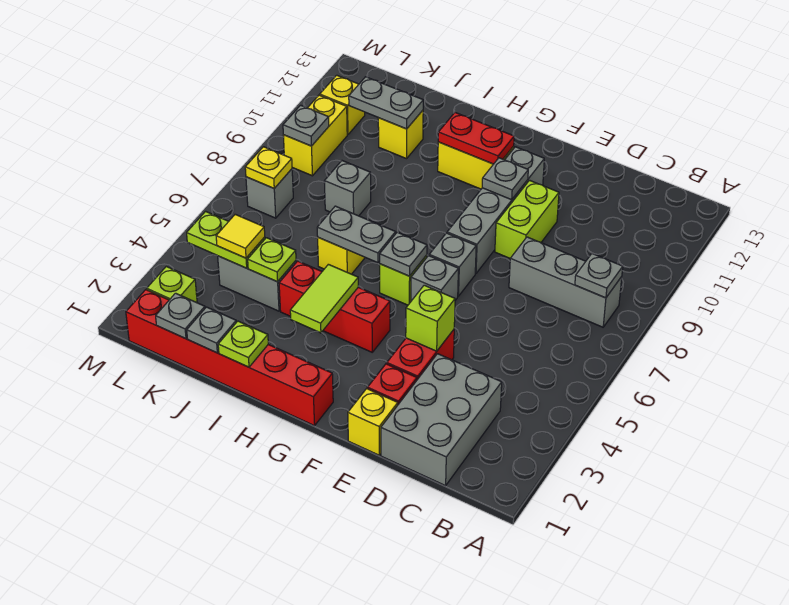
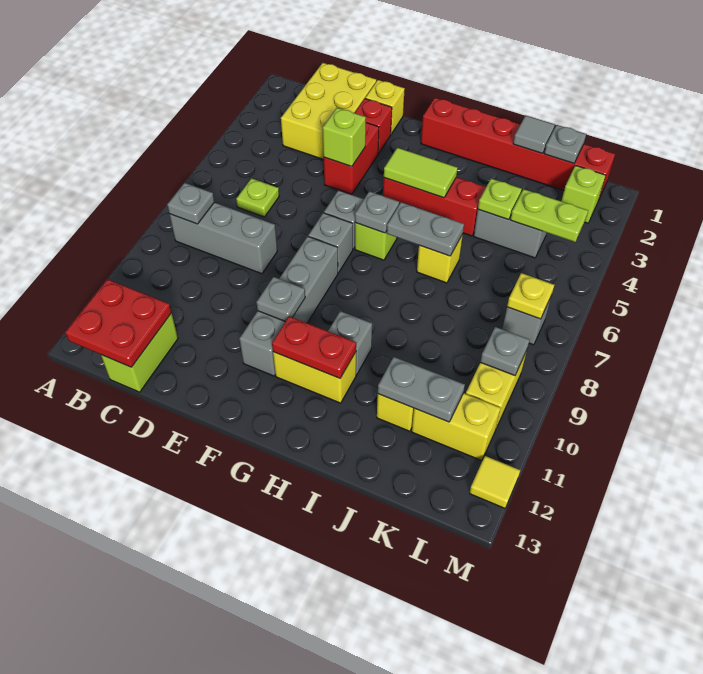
none -> red 2x2 plate [65,279,171,367]
grey 2x3 brick [381,354,502,486] -> yellow 2x3 brick [281,63,376,160]
lime 1x2 brick [495,180,559,258] -> lime 1x2 brick moved to [101,313,178,392]
lime 1x2 tile [290,264,358,333] -> lime 1x2 tile turned to [384,148,458,198]
lime 1x1 plate [218,321,268,367] -> lime 1x1 plate moved to [236,178,279,217]
grey 1x1 plate [187,307,236,353] -> grey 1x1 tile [513,115,555,153]
grey 1x1 brick [324,161,371,216] -> grey 1x1 brick moved to [328,311,372,375]
yellow 1x1 tile [216,214,265,258] -> yellow 1x1 tile moved to [469,456,520,508]
yellow 1x1 brick [320,75,365,135] -> yellow 1x2 brick [412,393,501,461]

